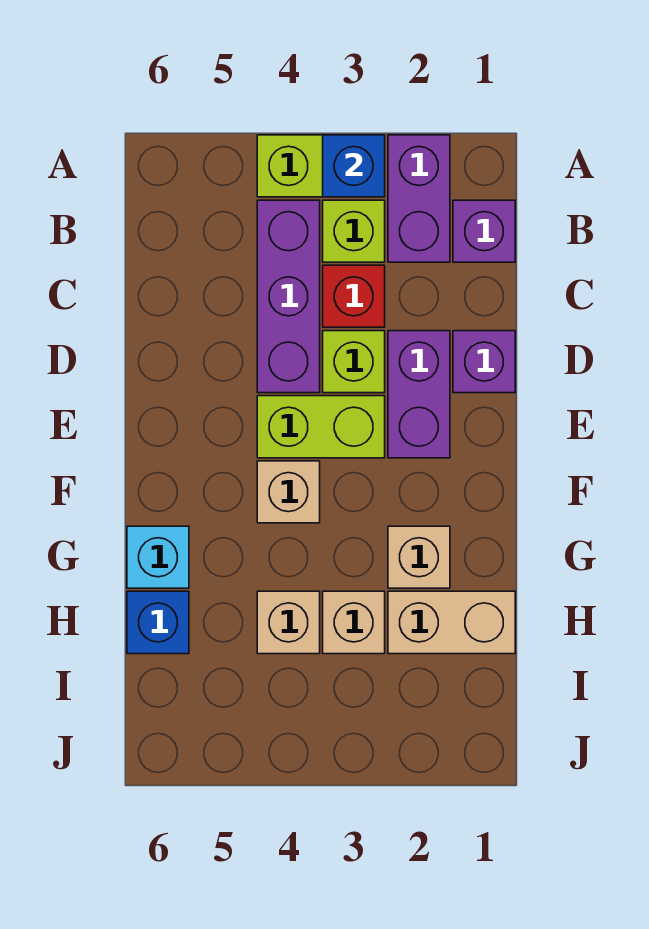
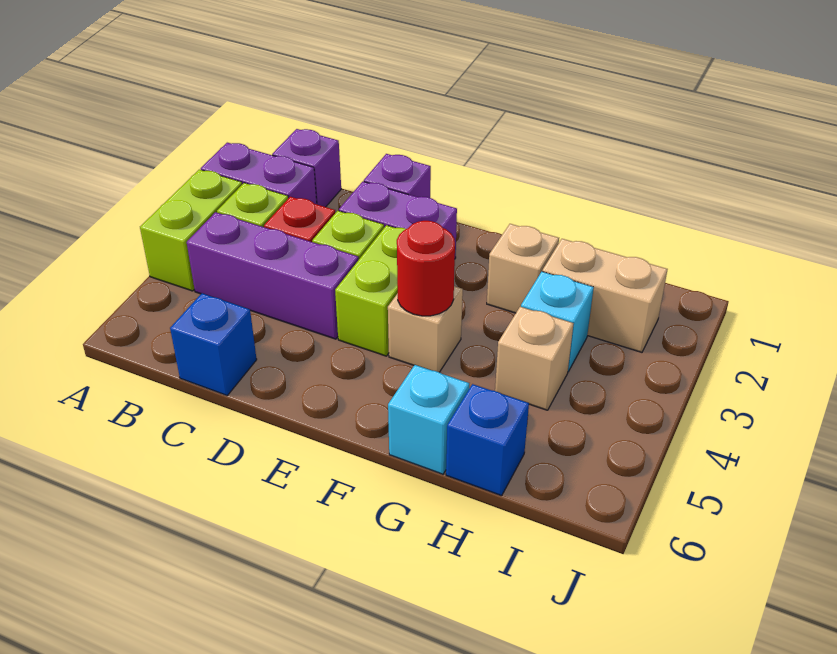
blue 1x1 brick [323,135,385,197] -> blue 1x1 brick moved to [170,293,257,395]
none -> red 1x1 round brick [397,221,455,316]
tan 1x2 brick [388,591,515,654] -> tan 1x2 brick turned to [542,239,667,352]
tan 1x1 brick [323,591,385,654] -> cyan 1x1 brick [521,272,594,372]

